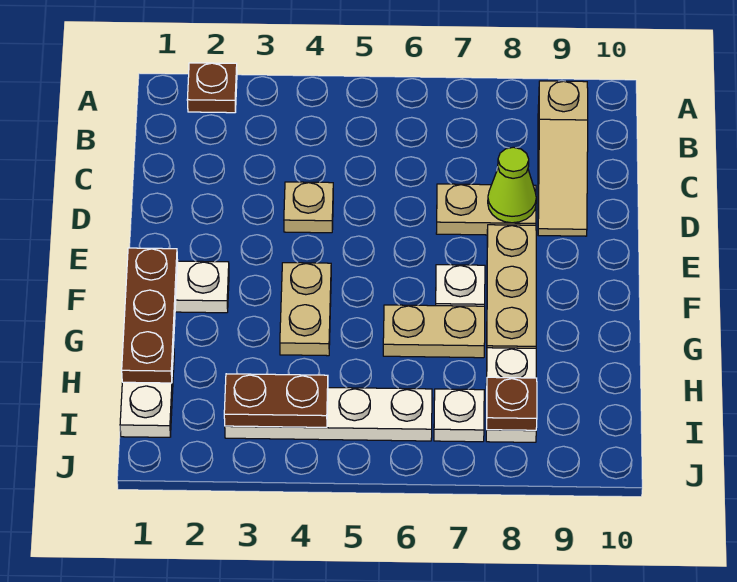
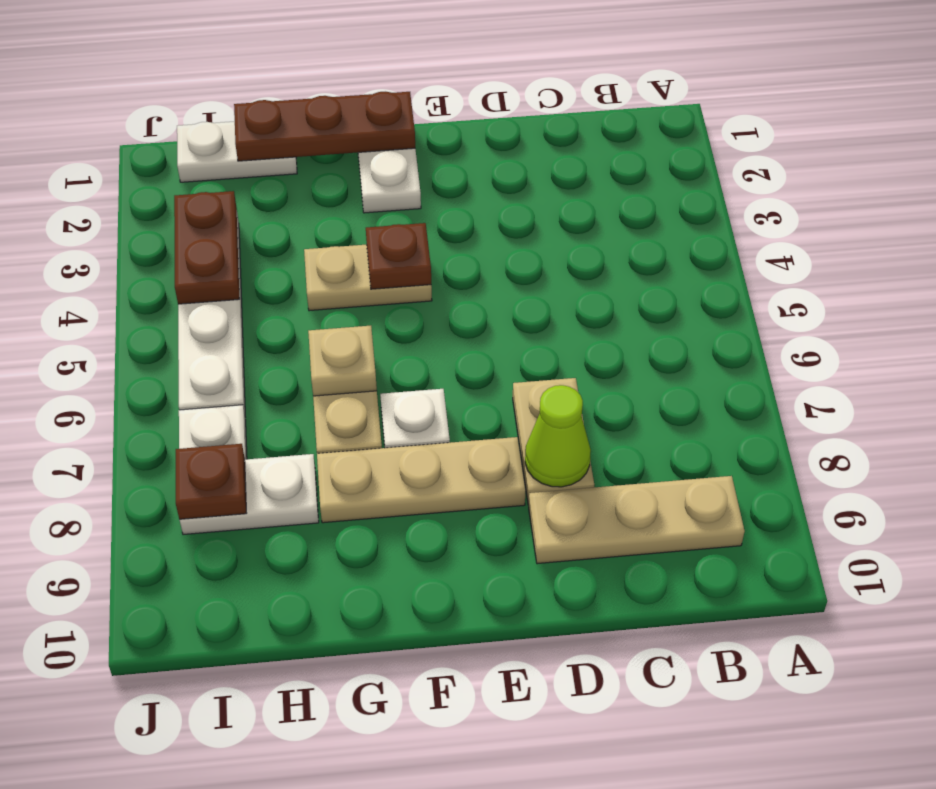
brown 1x1 plate [187,63,237,113] -> brown 1x1 plate moved to [366,223,431,289]
tan 1x3 slope [538,81,588,236] -> tan 1x3 plate [529,476,745,564]
tan 1x1 plate [284,182,333,233] -> tan 1x1 plate moved to [308,326,377,396]

